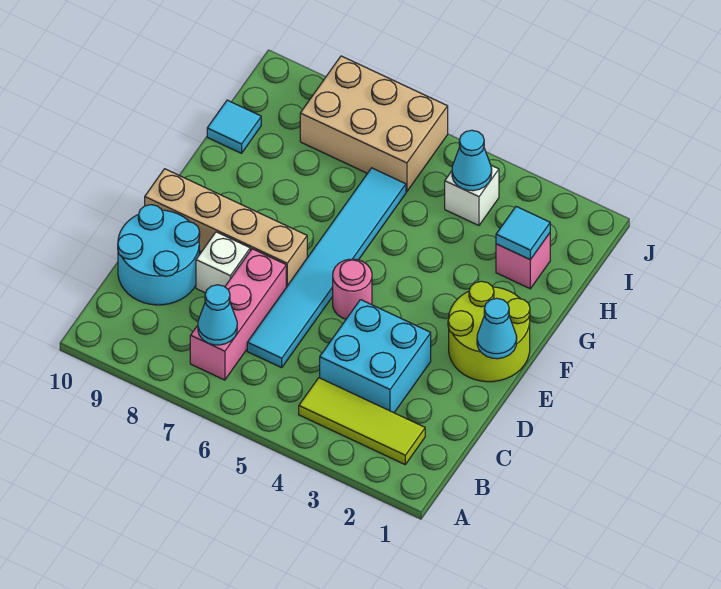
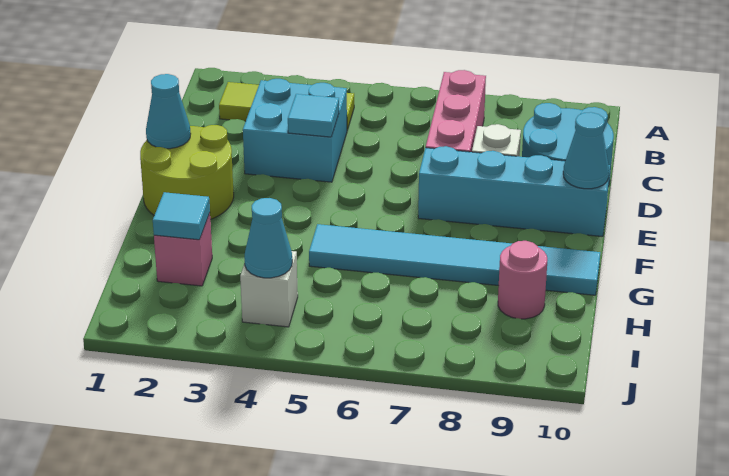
cyan 1x1 cone [198,285,237,345] -> cyan 1x1 cone moved to [563,112,609,189]
cyan 1x6 tile [247,168,406,368] -> cyan 1x6 tile turned to [309,224,600,295]
pink 1x1 round brick [333,259,372,319] -> pink 1x1 round brick moved to [498,241,547,319]
tan 1x4 brick [145,169,307,287] -> cyan 1x4 brick [418,146,610,237]
cyan 1x1 tile [207,100,261,153] -> cyan 1x1 tile moved to [288,94,339,137]
tan 2x3 brick [300,56,448,192] -> none

